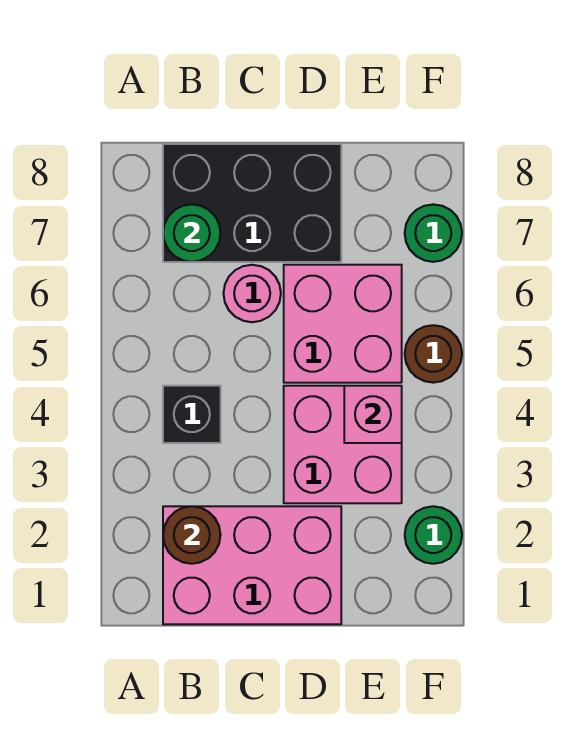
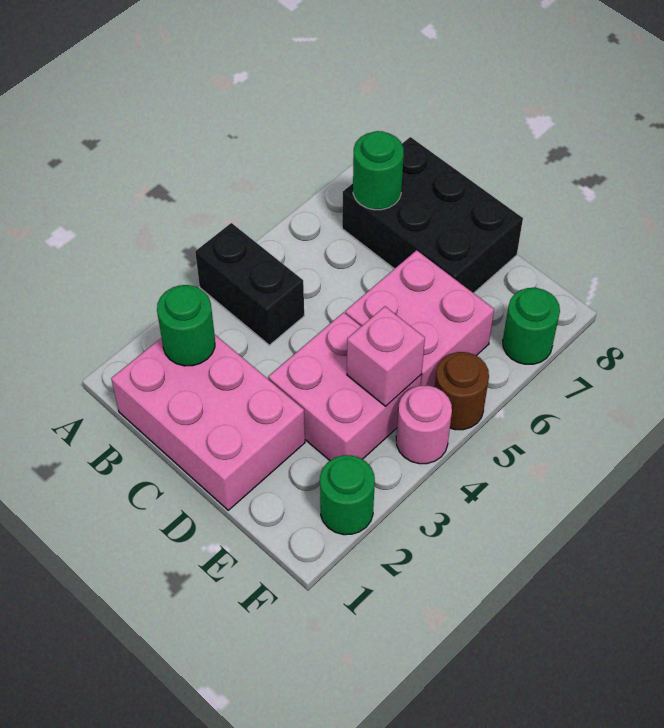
brown 1x1 round brick [163,506,220,564] -> green 1x1 round brick [157,285,215,366]
black 1x1 brick [163,386,221,443] -> black 1x2 brick [195,223,304,345]
pink 1x1 round brick [223,265,281,322] -> pink 1x1 round brick moved to [396,386,452,464]

